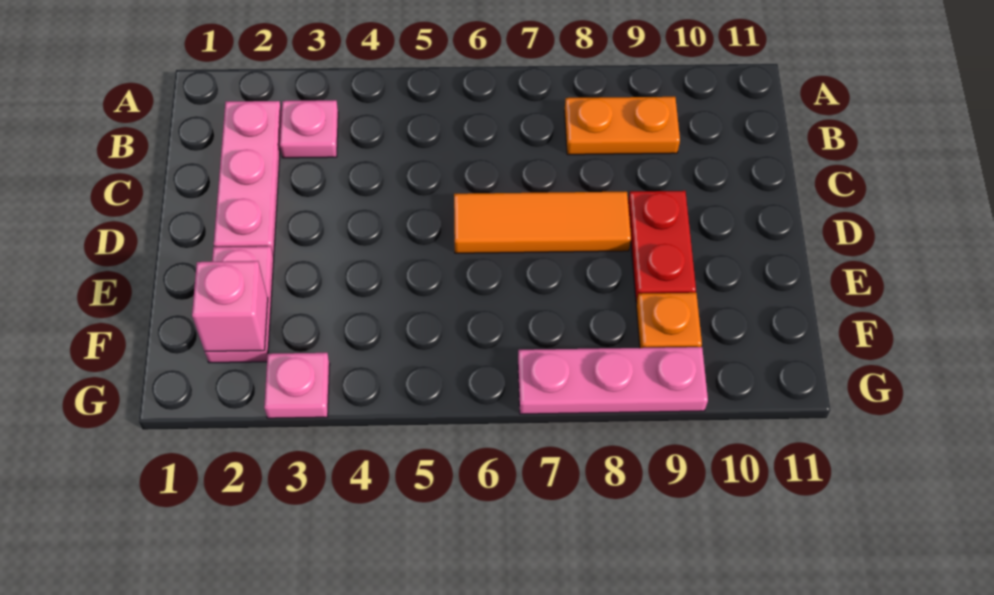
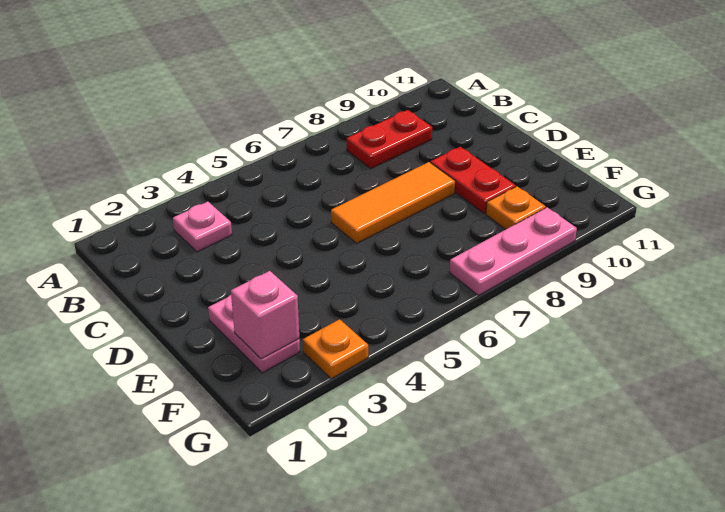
pink 1x3 plate [214,101,282,256] -> none
orange 1x2 plate [564,97,680,155] -> red 1x2 plate [347,110,432,169]
pink 1x1 plate [264,353,330,418] -> orange 1x1 plate [303,319,368,379]

